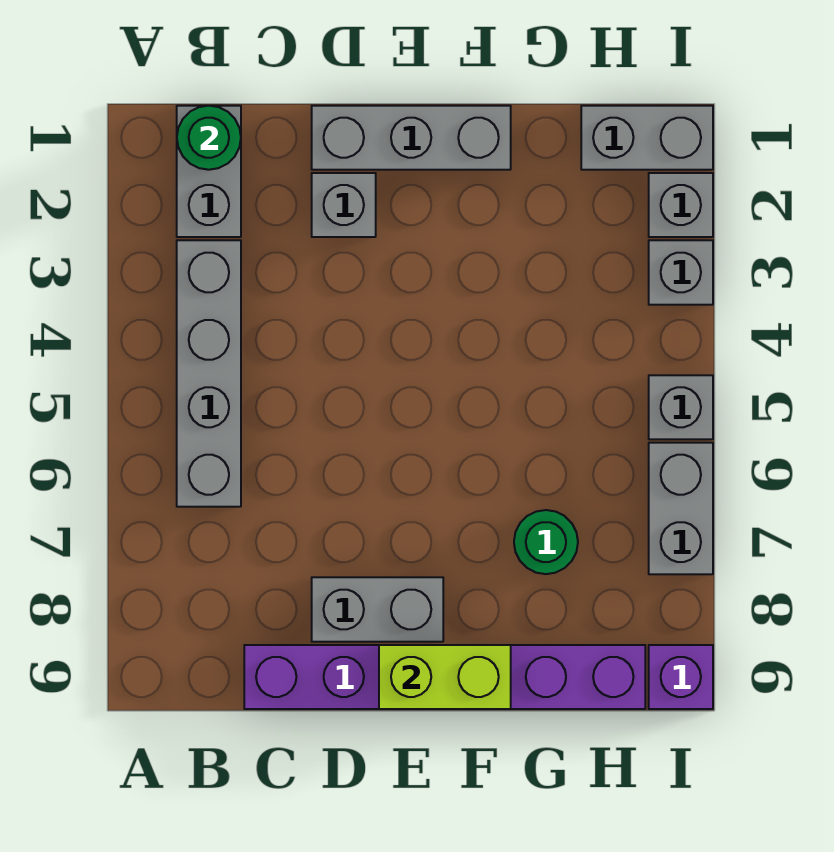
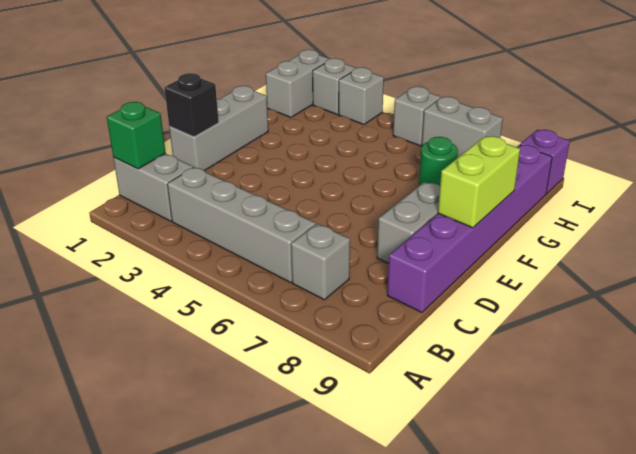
green 1x1 round brick [177,106,241,170] -> green 1x1 brick [107,102,165,169]
none -> black 1x1 brick [164,73,219,137]
grey 1x1 brick [312,173,376,237] -> grey 1x1 brick moved to [291,224,350,300]

